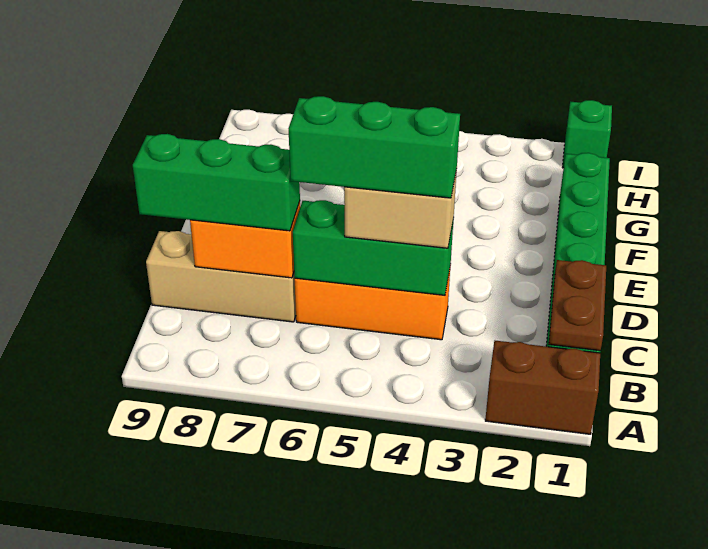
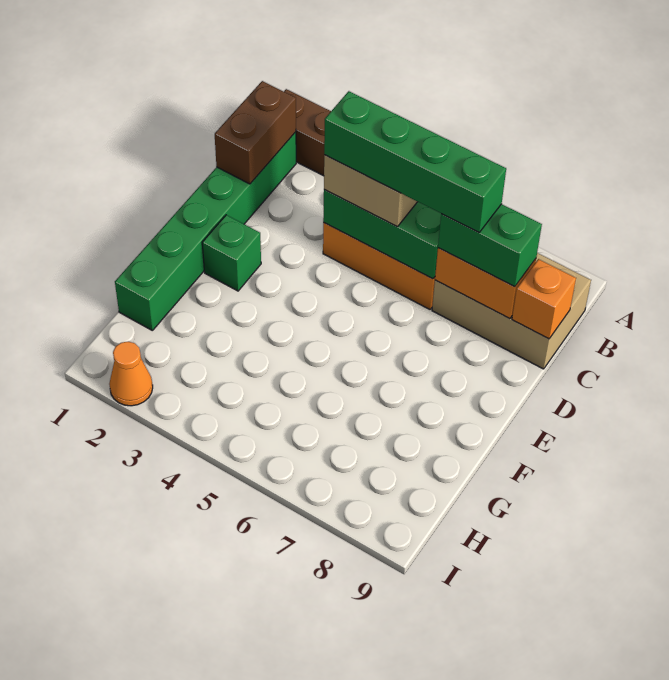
brown 1x2 plate [549,260,606,351] -> brown 1x2 brick [215,81,296,184]
green 1x3 brick [288,96,460,198] -> green 1x4 brick [324,91,506,232]
tan 1x3 brick [146,231,296,322] -> tan 2x3 brick [432,253,591,369]
green 1x3 brick [133,134,300,231] -> green 1x2 brick [438,204,542,287]
none -> orange 1x1 brick [512,259,576,339]
green 1x1 brick [562,100,612,168] -> green 1x1 brick moved to [202,215,261,291]
none -> orange 1x1 cone [109,341,153,406]

